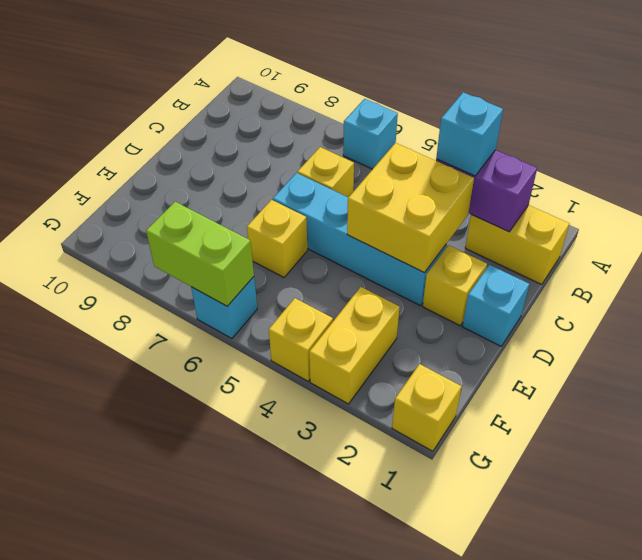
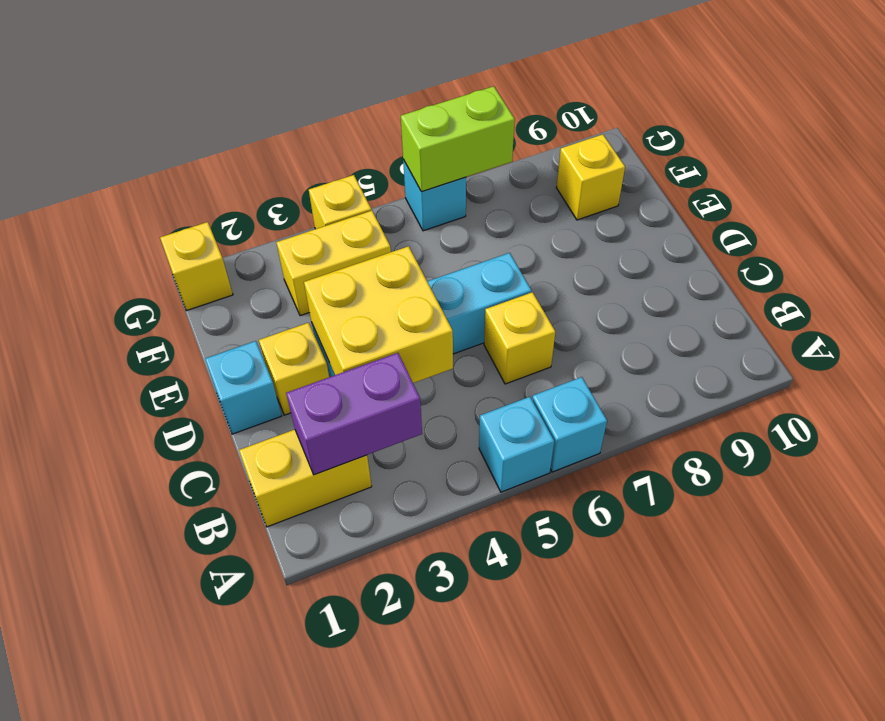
cyan 1x1 brick [436,92,503,176] -> cyan 1x1 brick moved to [479,397,554,492]
yellow 1x1 brick [247,200,307,277] -> yellow 1x1 brick moved to [556,134,625,220]
yellow 1x2 brick [309,287,399,404] -> yellow 1x2 brick turned to [276,211,391,316]

